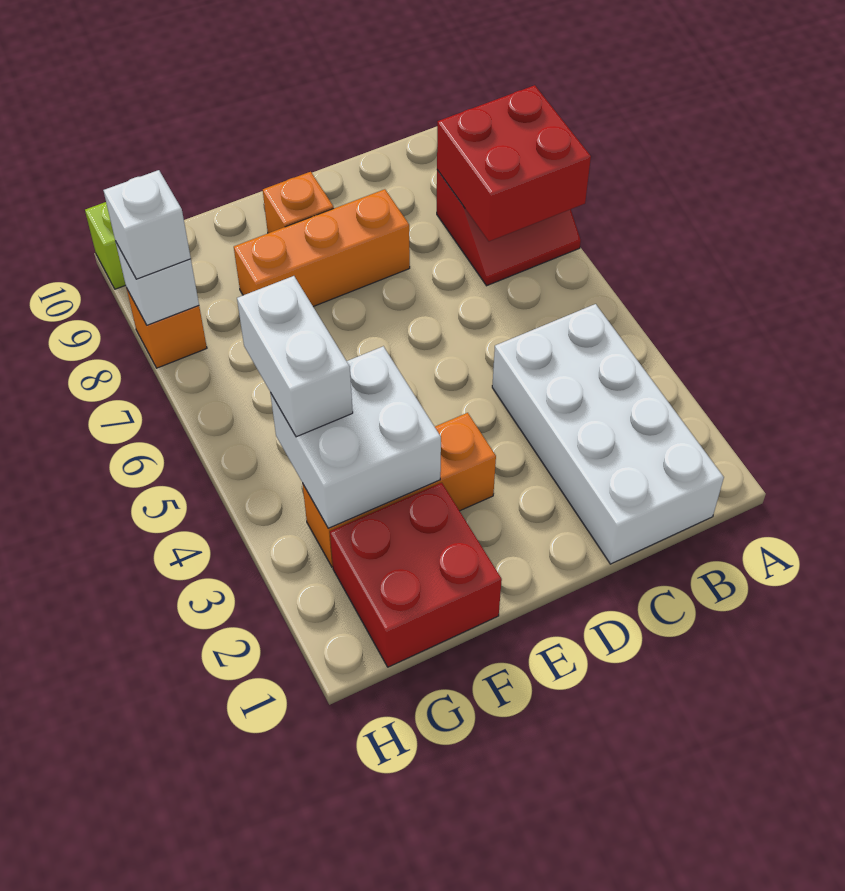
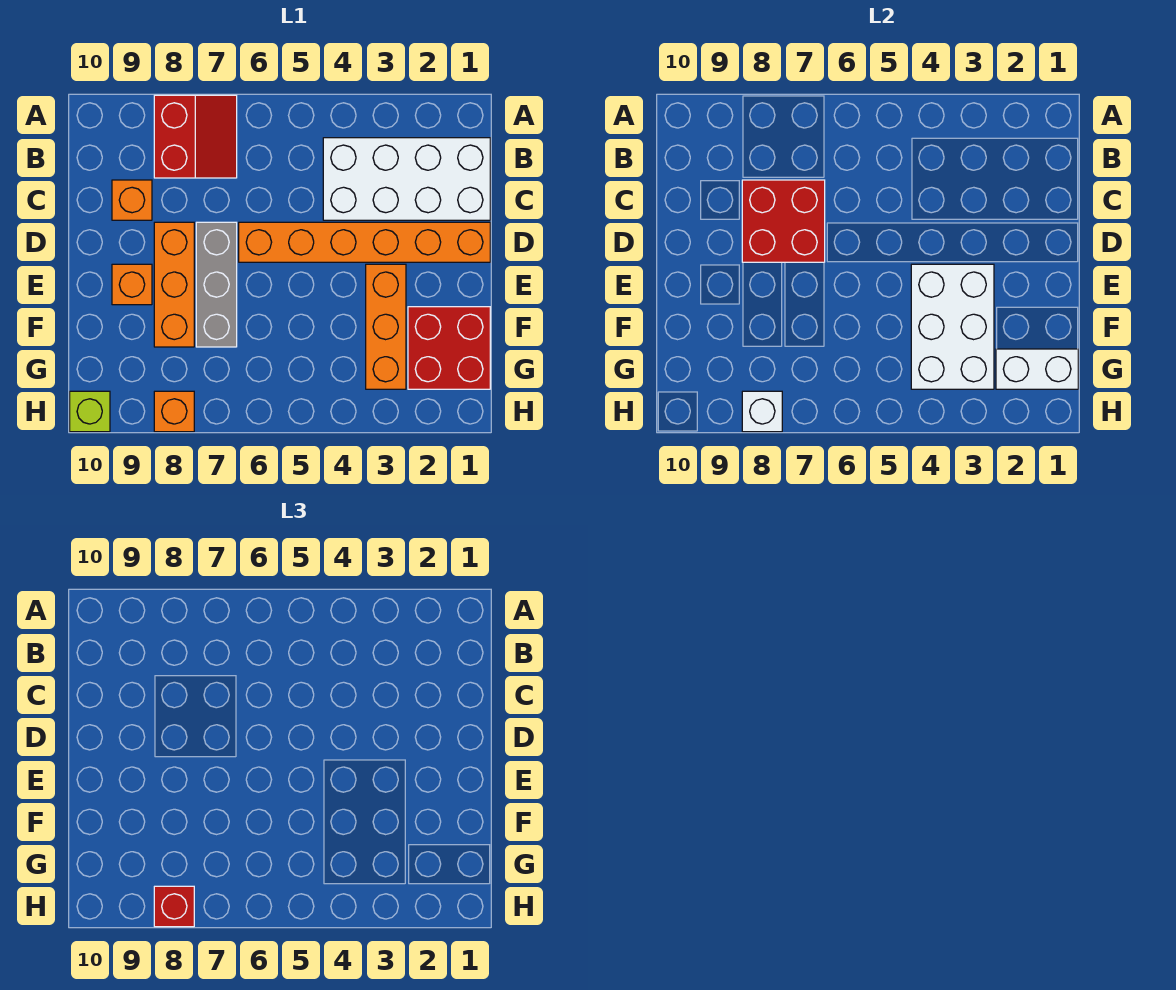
red 2x2 brick [437,85,591,241] -> red 2x2 brick moved to [742,180,825,262]
none -> orange 1x1 brick [112,180,152,220]
none -> orange 1x6 brick [239,222,490,262]
none -> grey 1x3 brick [196,222,237,347]
white 2x2 brick [270,346,441,528] -> white 2x3 brick [911,264,994,389]
white 1x2 brick [237,276,353,437] -> white 1x2 brick moved to [996,349,1078,389]
white 1x1 brick [103,170,191,279] -> red 1x1 brick [154,886,194,927]

